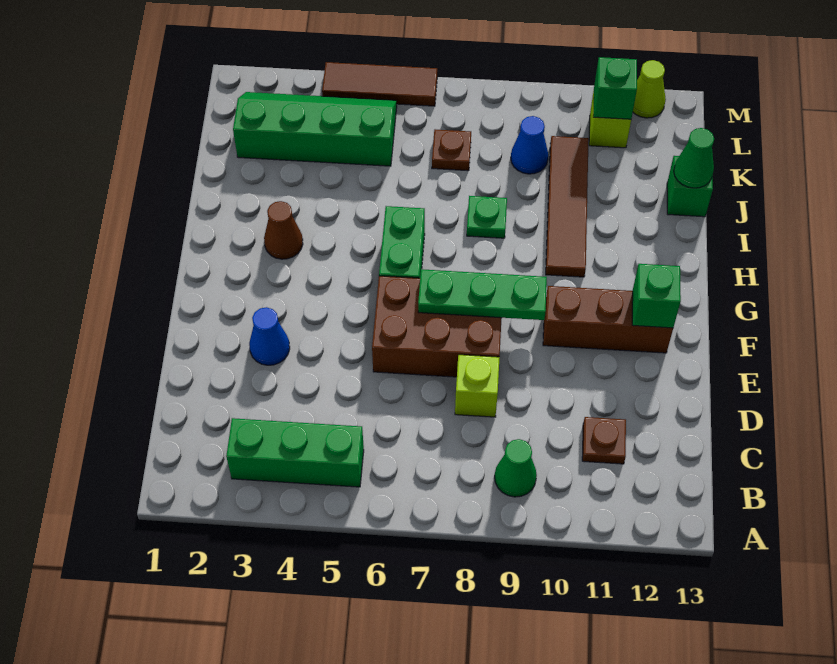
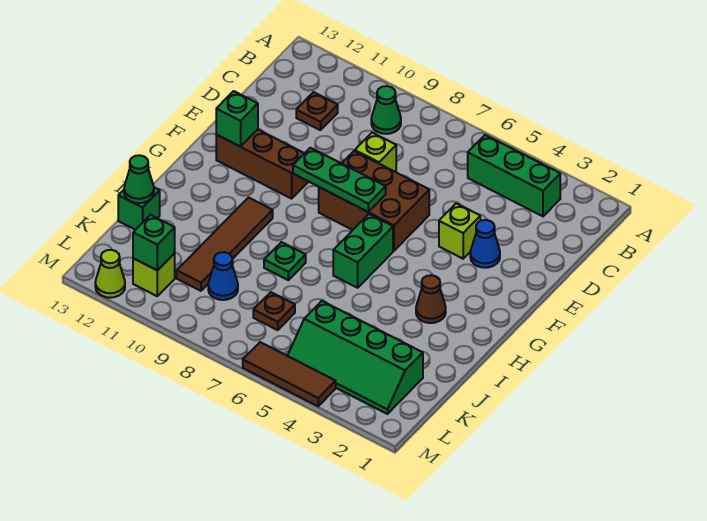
none -> lime 1x1 brick [439,203,480,259]

